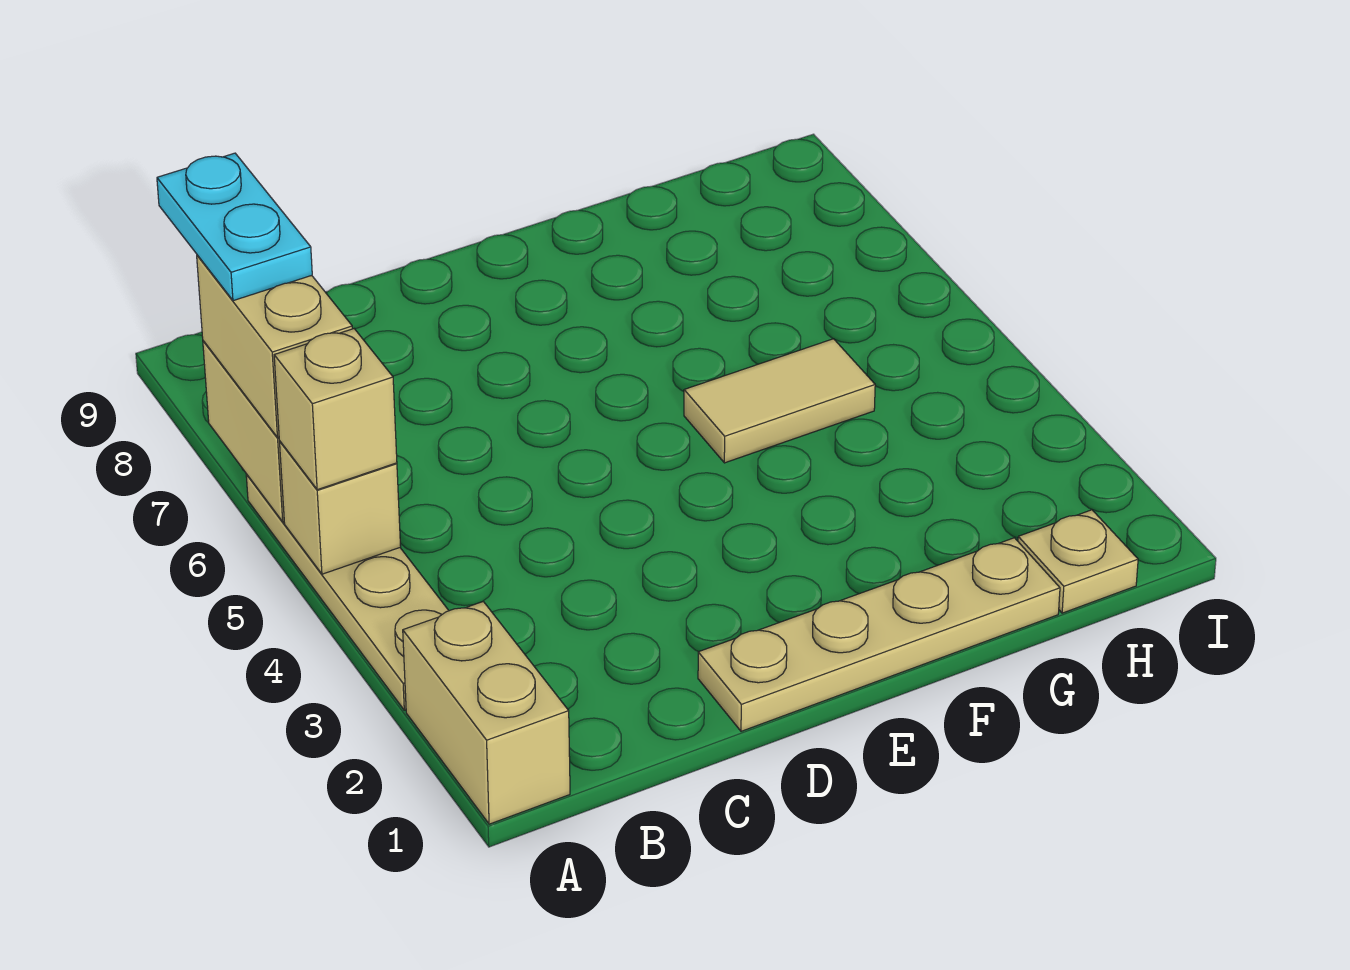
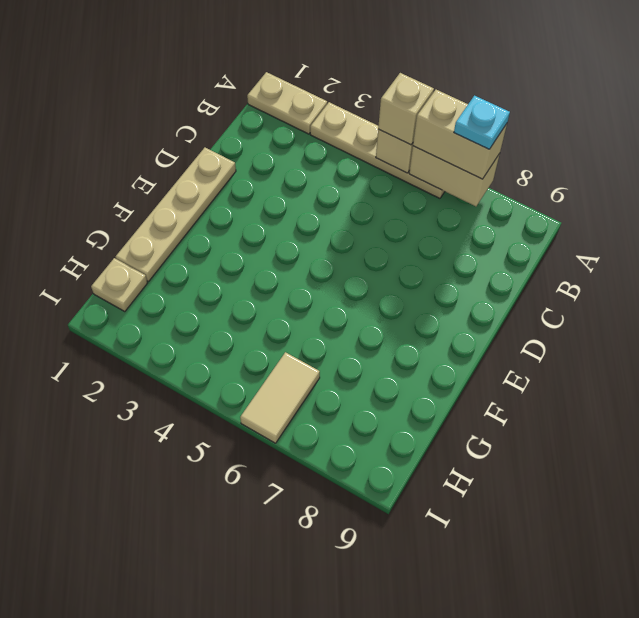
tan 1x2 brick [403,602,570,824] -> tan 1x2 plate [247,72,327,134]
cyan 1x2 plate [157,153,312,301] -> cyan 1x1 plate [454,96,510,149]
tan 1x2 tile [684,339,875,463] -> tan 1x2 tile moved to [240,352,320,443]

